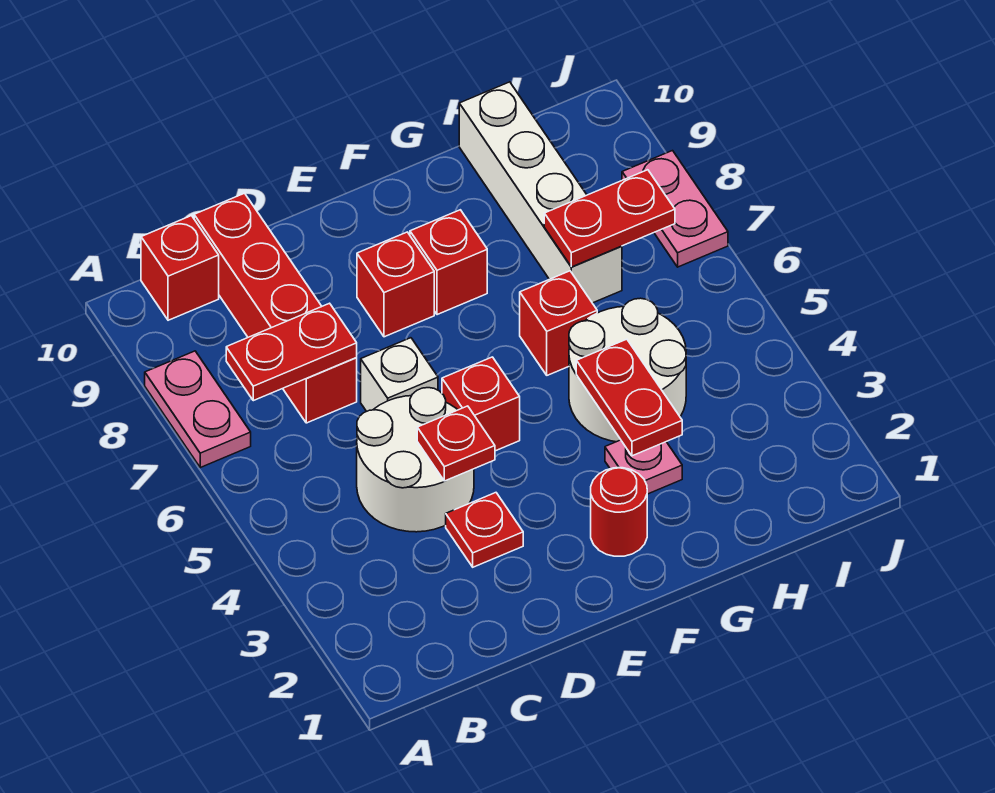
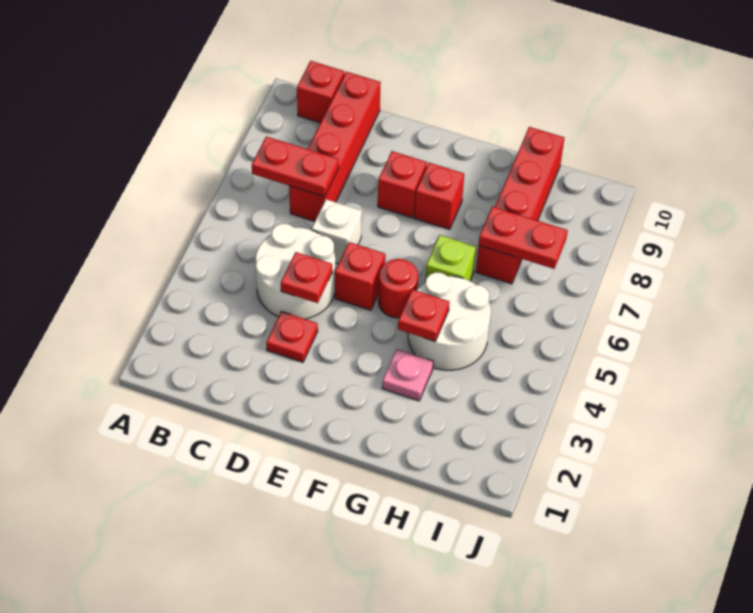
pink 1x2 plate [145,351,251,467] -> none
red 1x1 round brick [591,468,647,556] -> red 1x1 round brick moved to [378,259,418,318]
red 1x2 plate [576,339,682,456] -> red 1x1 plate [398,289,449,341]
red 1x1 brick [520,271,597,375] -> lime 1x1 brick [425,235,476,282]
white 1x4 brick [459,82,622,303] -> red 1x4 brick [476,127,564,284]
pink 1x2 plate [622,151,728,267] -> none

